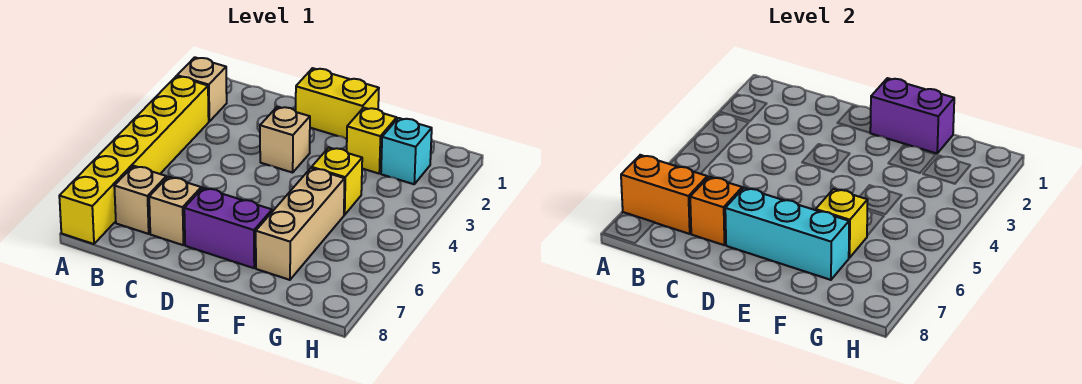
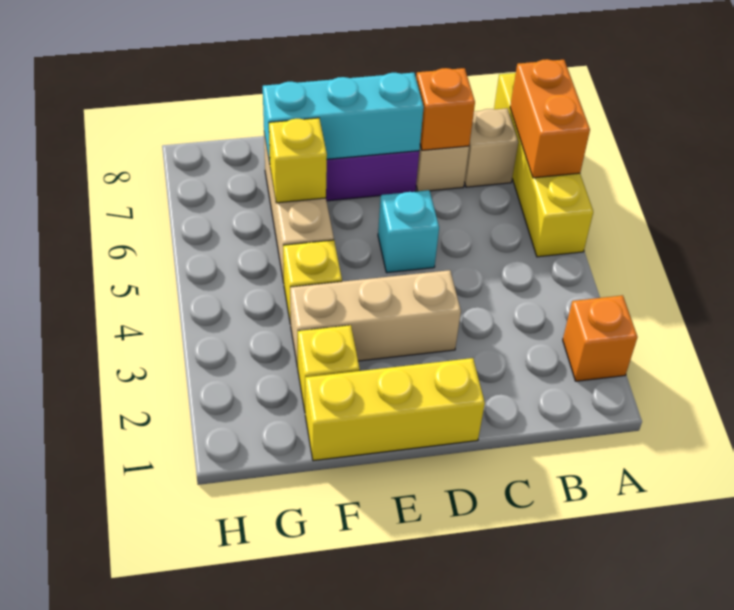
tan 1x1 brick [177,57,227,121] -> orange 1x1 brick [563,295,638,381]
yellow 1x6 brick [59,76,209,244] -> yellow 1x4 brick [494,73,593,257]
orange 1x2 brick [621,155,707,234] -> orange 1x2 brick turned to [510,59,590,178]
yellow 1x2 brick [296,68,379,139] -> yellow 1x3 brick [305,358,485,461]
tan 1x1 brick [260,107,310,173] -> tan 1x3 brick [290,270,461,368]
purple 1x2 brick [870,78,954,153] -> none
cyan 1x1 brick [381,118,432,184] -> cyan 1x1 brick moved to [378,190,439,273]

